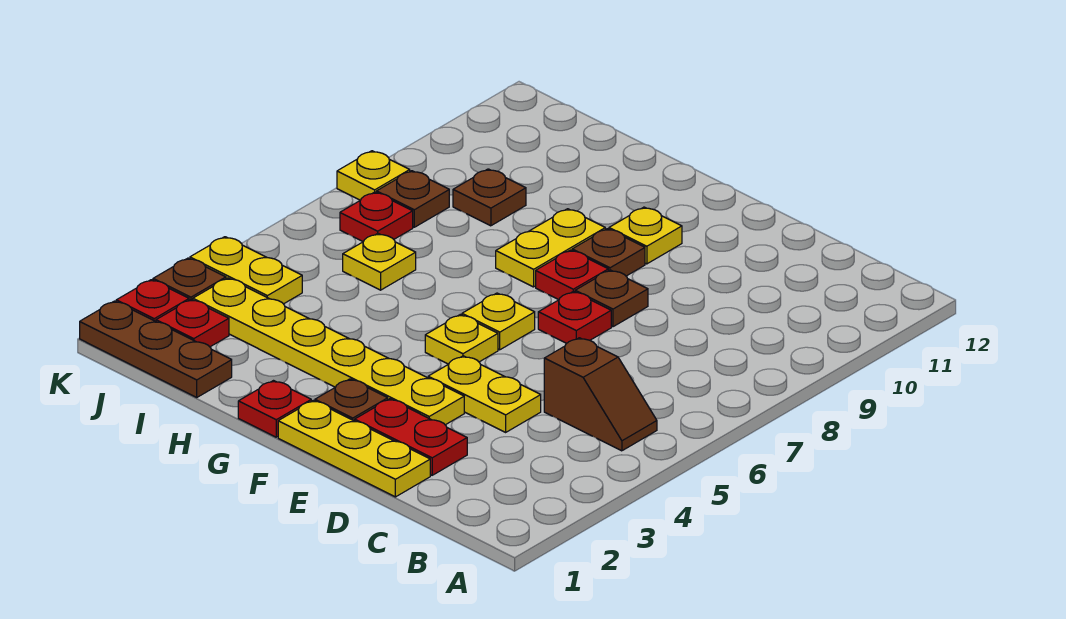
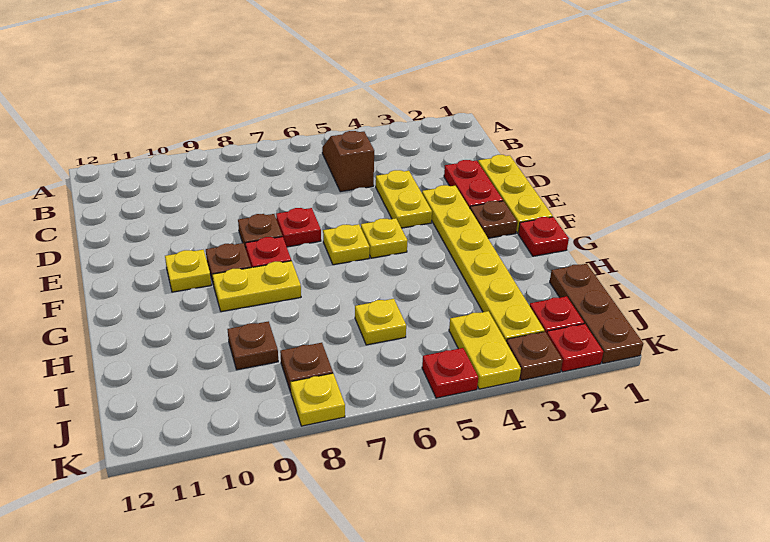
red 1x1 plate [340,192,413,242] -> red 1x1 plate moved to [422,348,478,398]

